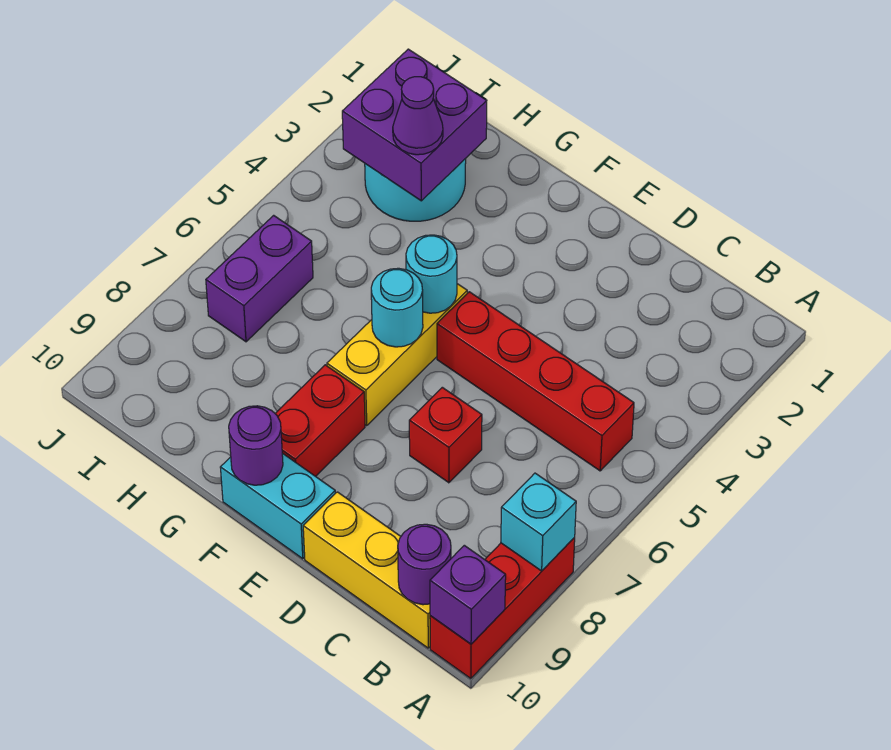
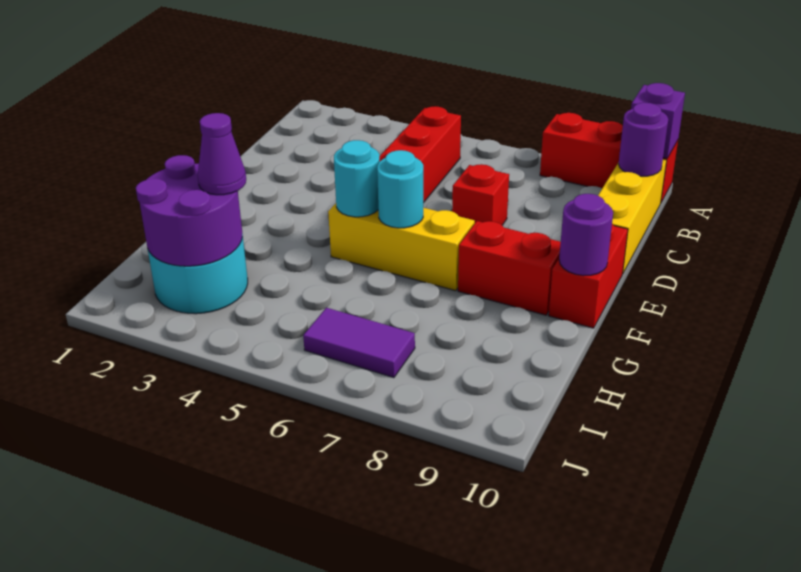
cyan 1x1 brick [501,473,576,571] -> none
cyan 1x2 brick [220,453,335,559] -> red 1x2 brick [549,224,628,328]
purple 2x2 brick [342,49,487,201] -> purple 2x2 round brick [136,155,242,266]
purple 1x2 brick [206,215,313,342] -> purple 1x2 tile [303,308,415,378]

